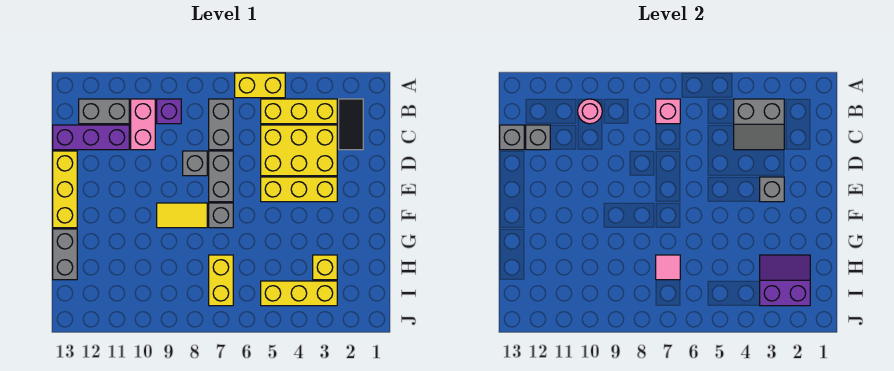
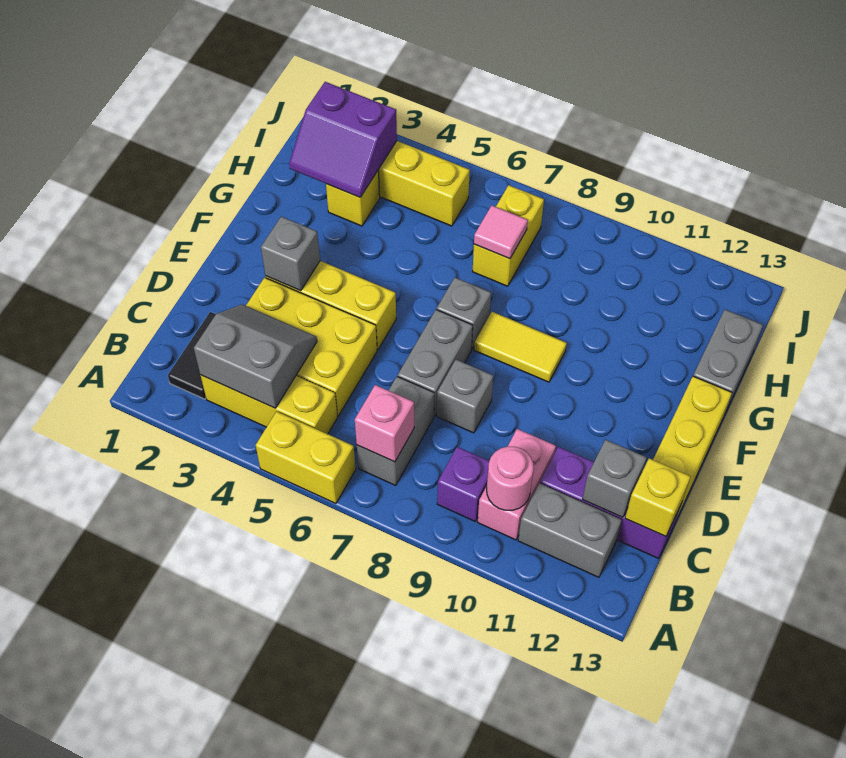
grey 1x1 brick [500,125,524,150] -> yellow 1x1 brick [625,458,691,536]

